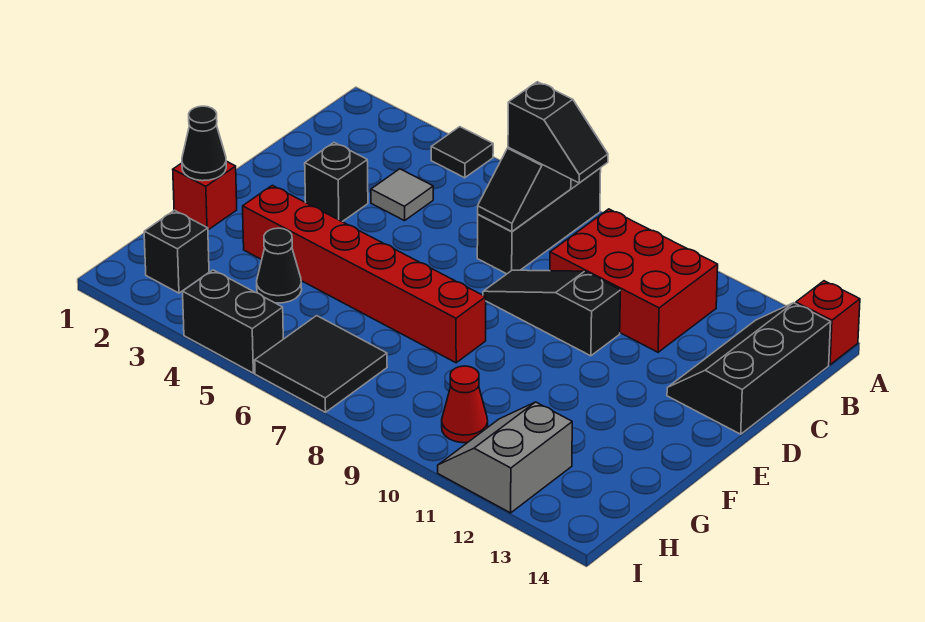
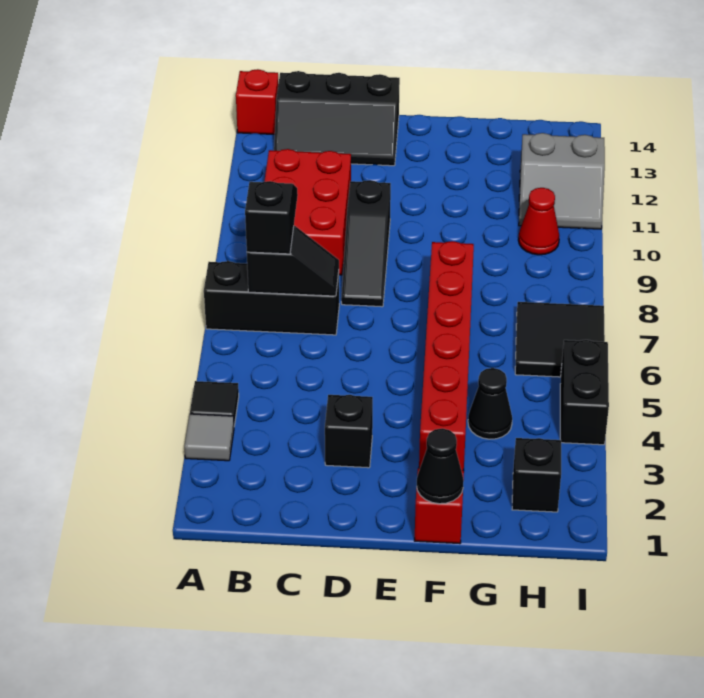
grey 1x1 tile [371,169,433,221] -> grey 1x1 tile moved to [184,414,234,461]

